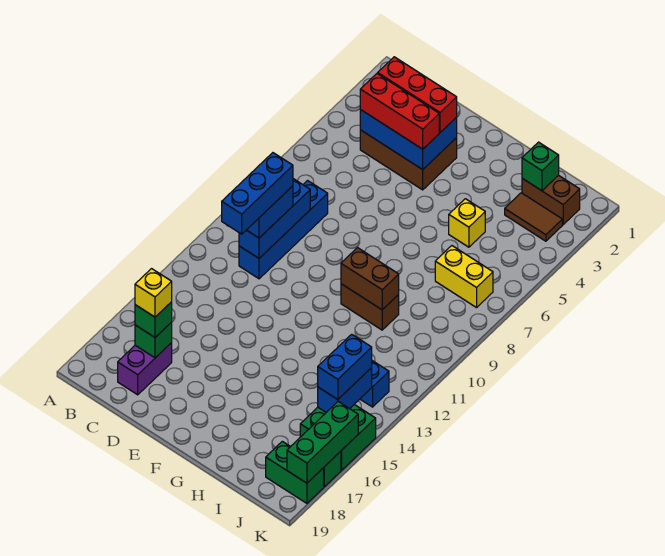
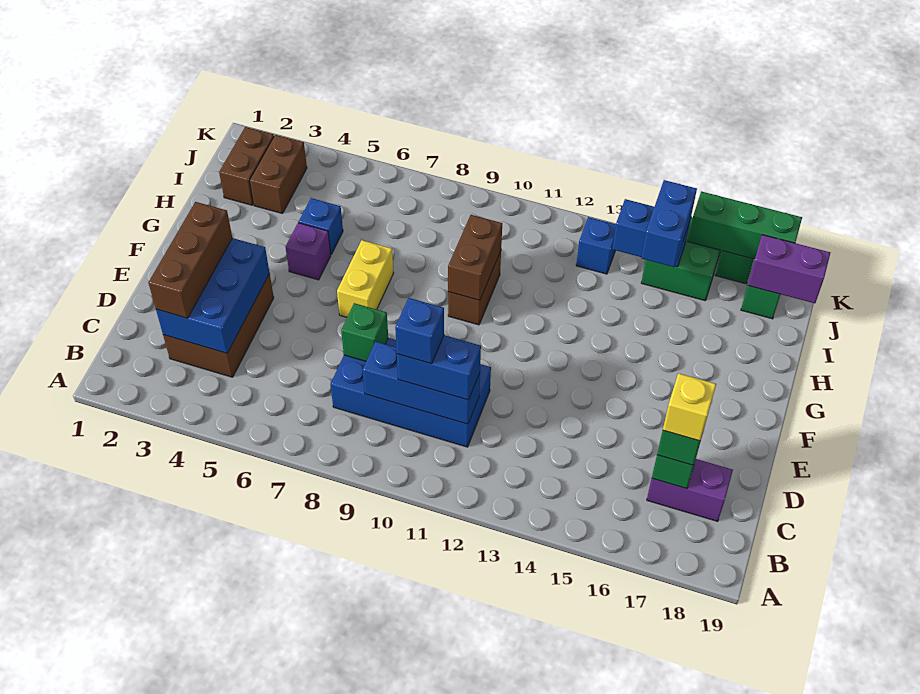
red 1x3 brick [378,57,457,132] -> brown 1x3 brick [148,202,232,318]
red 1x3 brick [360,74,439,149] -> none
blue 1x4 brick [239,181,328,279] -> blue 2x4 brick [330,338,491,447]
blue 1x3 brick [222,153,293,234] -> blue 1x1 brick [395,298,444,364]
none -> purple 1x1 brick [286,223,331,280]
yellow 1x1 brick [449,199,485,247] -> blue 1x1 brick [299,198,343,254]
green 1x1 brick [522,142,559,191] -> green 1x1 brick moved to [341,303,388,361]
brown 1x2 tile [505,193,562,241] -> brown 1x2 brick [250,135,307,214]
yellow 1x2 brick [435,246,493,308] -> yellow 1x2 brick moved to [337,240,394,317]
blue 1x2 brick [318,334,372,400] -> blue 1x2 brick turned to [641,180,697,267]
none -> purple 1x2 brick [748,235,830,303]

